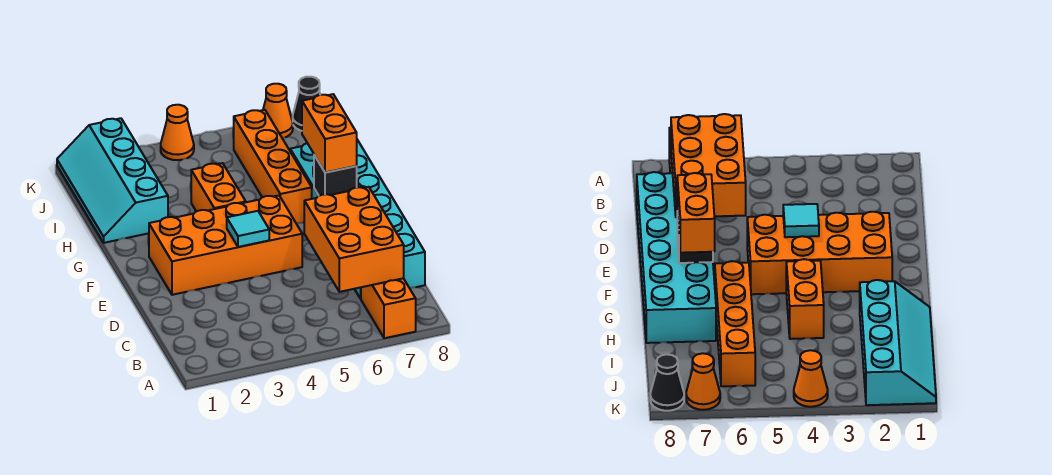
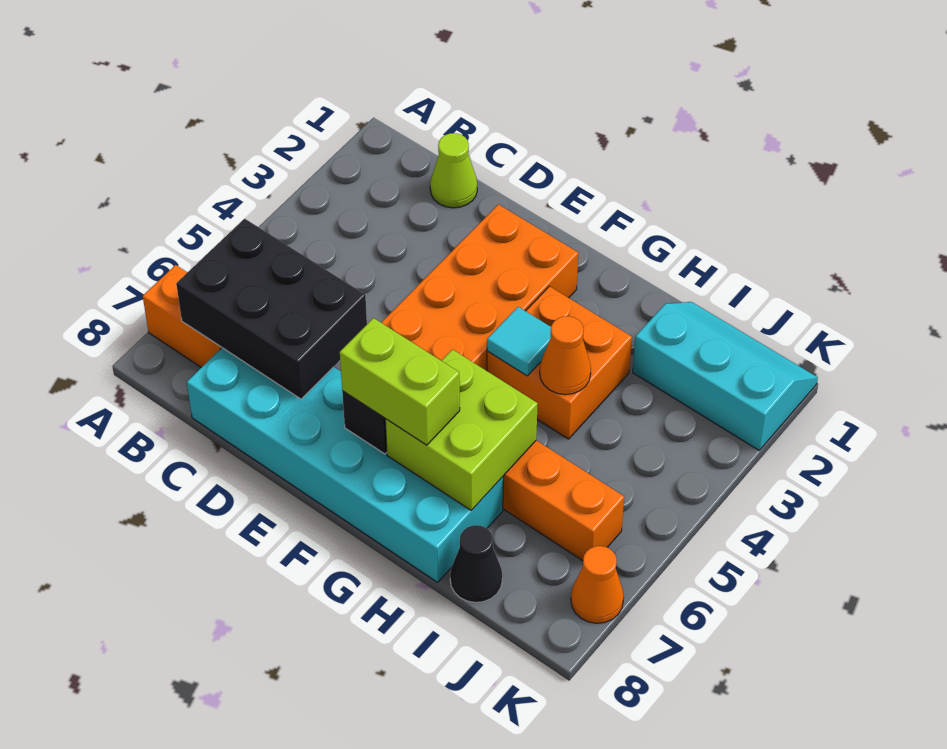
orange 2x3 brick [304,187,404,292] -> black 2x3 brick [176,219,367,399]
none -> lime 1x1 cone [430,133,477,208]
cyan 1x1 tile [227,211,269,247] -> cyan 1x1 tile moved to [487,307,551,376]
orange 1x2 brick [302,94,357,173] -> lime 1x2 brick [340,318,460,445]
orange 1x2 brick [191,163,246,212] -> orange 2x2 brick [487,286,632,439]
none -> lime 2x2 brick [385,350,538,510]
cyan 2x4 slope [57,118,168,243] -> cyan 2x3 slope [633,302,818,450]
orange 1x1 cone [161,105,194,160] -> orange 1x1 cone moved to [540,316,591,395]
black 1x1 cone [293,77,320,131] -> black 1x1 cone moved to [450,525,502,603]

